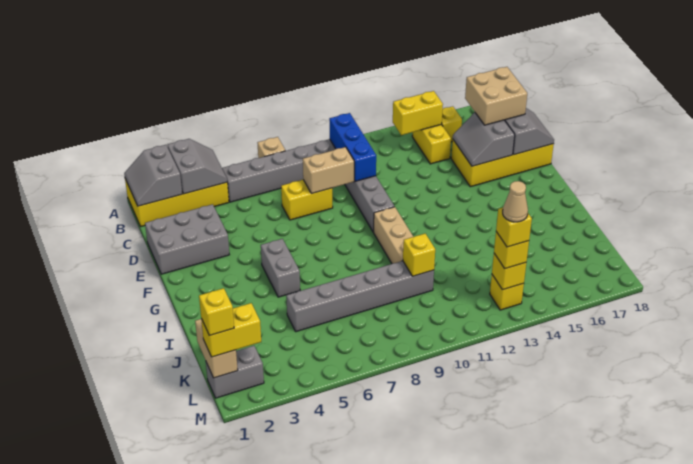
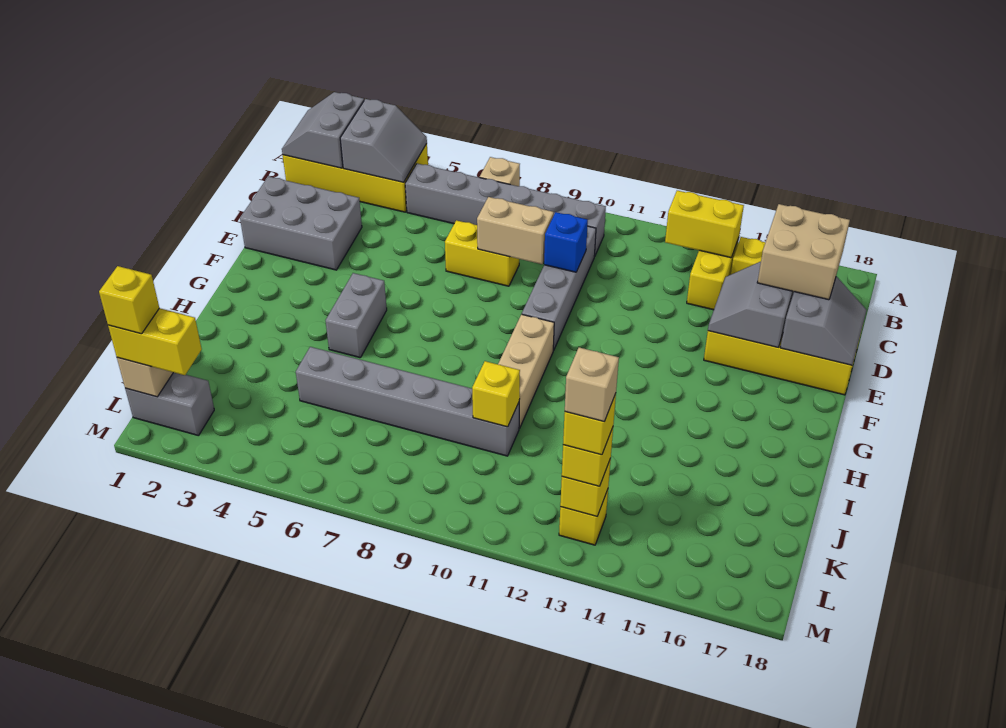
blue 1x3 brick [329,113,376,181] -> blue 1x1 brick [544,212,588,272]
tan 1x1 cone [503,181,528,222] -> tan 1x1 brick [565,347,619,422]

